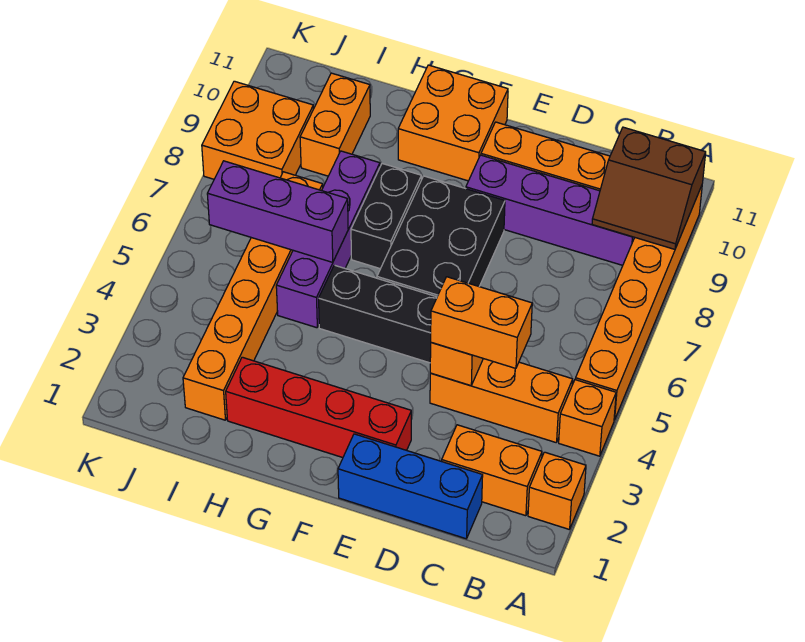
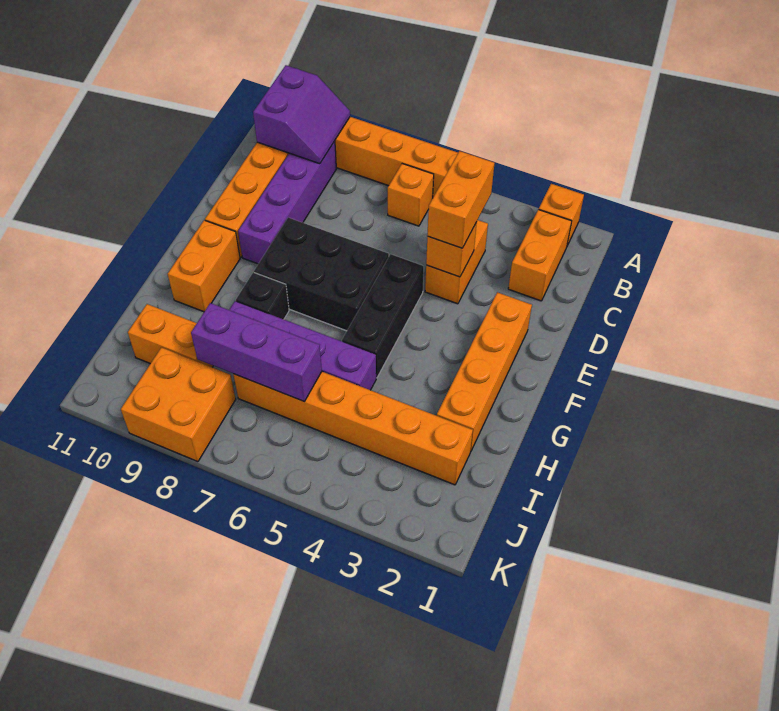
orange 1x1 brick [559,380,616,456] -> orange 1x1 brick moved to [388,164,434,226]
brown 2x2 slope [592,127,706,249] -> purple 2x2 slope [253,65,350,164]
orange 1x3 brick [430,359,573,442] -> orange 1x2 brick [425,220,488,304]
blue 1x3 brick [338,434,483,539] -> none
red 1x4 brick [226,357,411,458] -> orange 1x4 brick [437,292,532,452]
orange 2x2 brick [398,65,508,181] -> orange 1x2 brick [168,220,240,312]
black 1x2 brick [351,164,421,269] -> black 1x1 brick [236,272,289,319]
purple 1x3 brick [207,161,348,262] -> purple 1x3 brick turned to [191,303,322,402]

